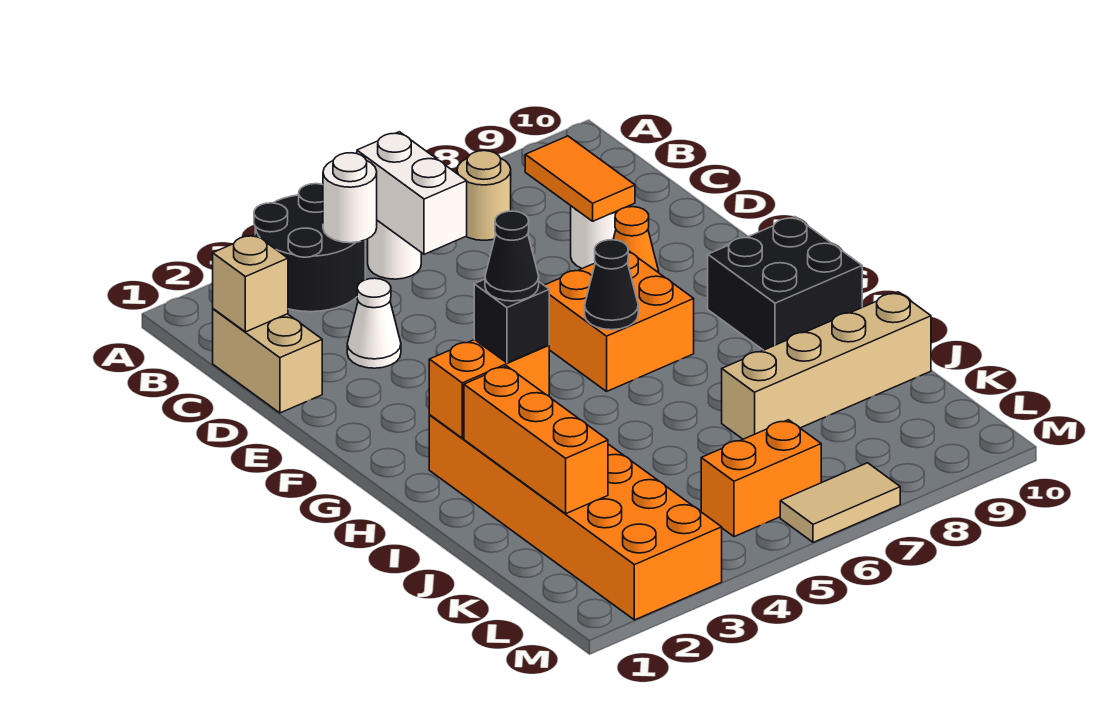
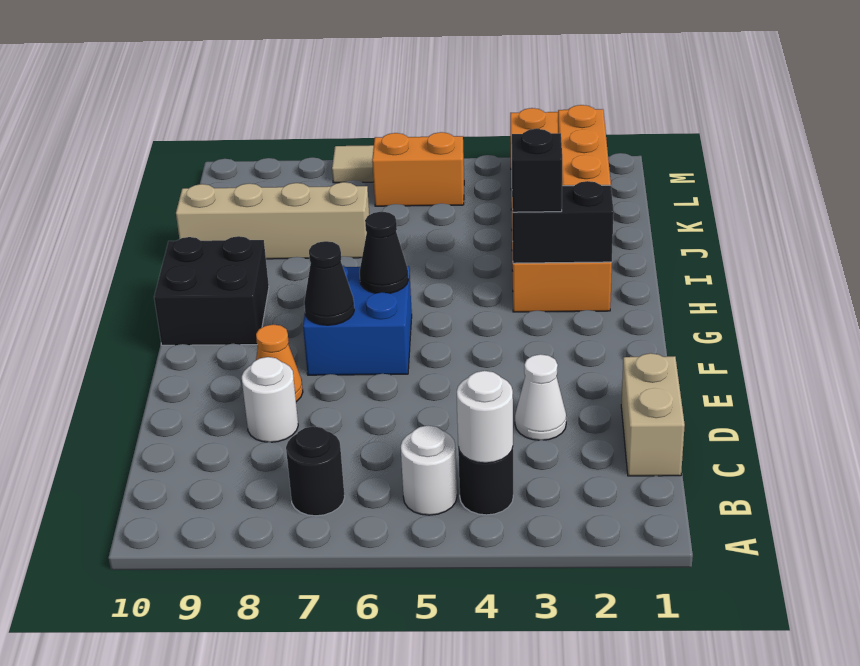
black 2x2 round brick [254,184,365,312] -> black 1x1 round brick [458,448,513,515]
white 1x2 brick [357,132,467,254] -> none
tan 1x1 round brick [457,151,511,240] -> black 1x1 round brick [286,426,345,516]
tan 1x1 brick [213,235,288,332] -> none
orange 1x2 tile [525,136,635,221] -> none
orange 2x2 brick [544,251,694,391] -> blue 2x2 brick [303,265,412,375]
orange 1x2 brick [429,340,549,438] -> black 1x2 brick [512,181,614,263]
black 1x1 cone [485,211,539,301] -> black 1x1 cone moved to [304,241,354,325]

